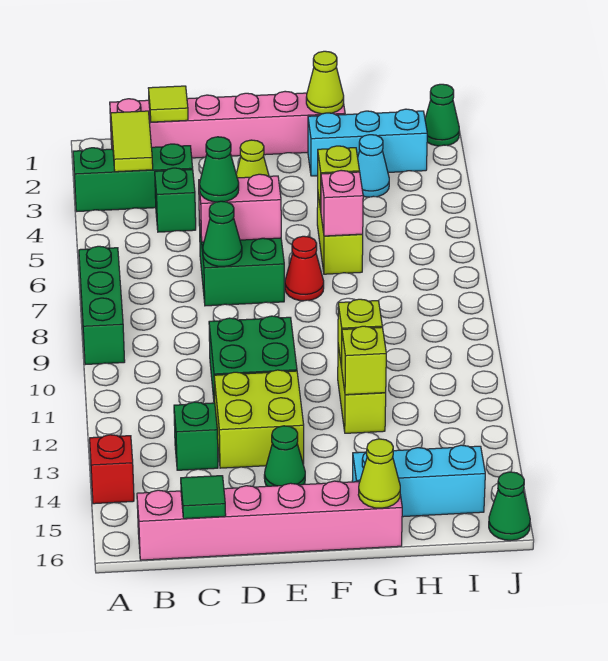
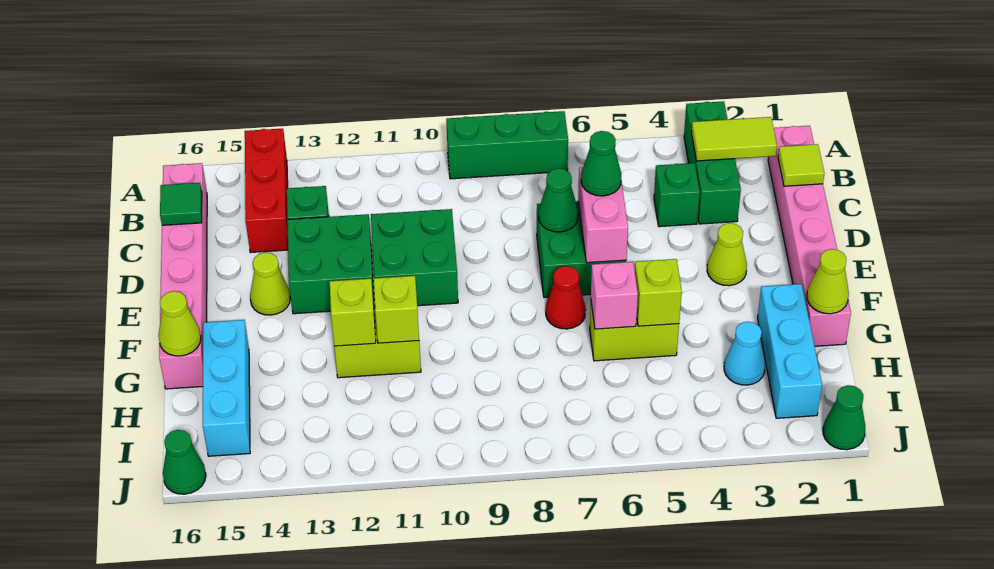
red 1x1 brick [90,435,134,504] -> red 1x3 brick [245,128,288,253]
lime 2x2 brick [214,370,304,468] -> green 2x2 brick [287,214,375,314]
green 1x1 cone [264,426,305,486] -> lime 1x1 cone [250,252,290,315]

